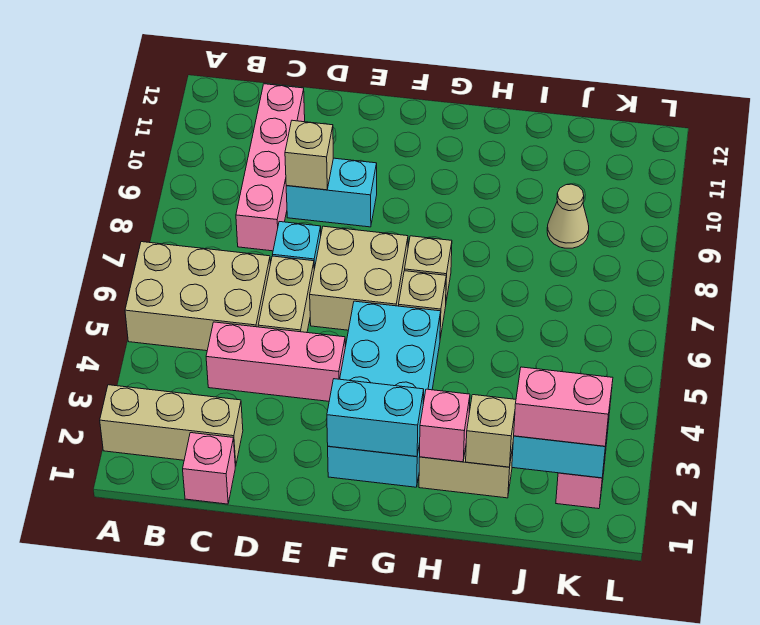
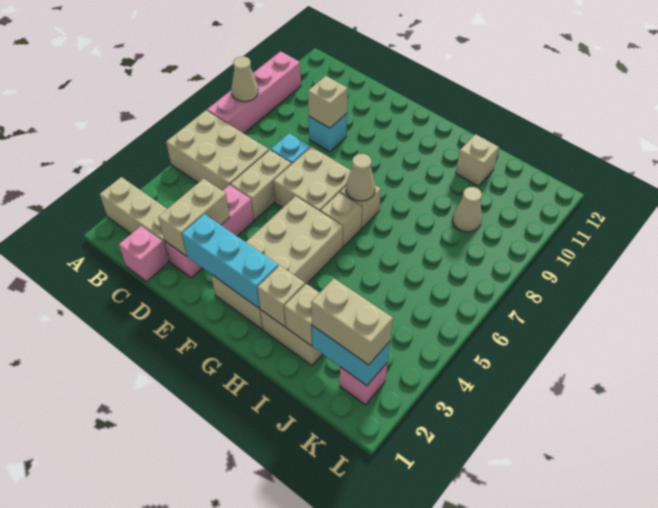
none -> tan 1x1 cone [231,56,258,102]
pink 1x3 brick [206,322,345,401] -> pink 1x3 brick turned to [165,185,254,278]
pink 1x4 brick [236,84,305,251] -> pink 1x4 brick moved to [207,51,301,133]
none -> tan 1x2 brick [158,179,230,256]
cyan 1x2 brick [286,158,377,227] -> cyan 1x1 brick [309,114,347,152]
cyan 2x4 brick [328,301,441,487] -> tan 2x4 brick [211,196,343,329]
cyan 1x2 brick [327,379,424,457] -> cyan 1x3 brick [182,214,278,308]
none -> tan 1x1 cone [346,154,375,201]
pink 1x1 brick [420,389,470,462] -> tan 1x1 brick [257,266,305,327]
none -> tan 1x1 brick [456,134,499,186]
pink 1x2 brick [514,367,613,446] -> tan 1x2 brick [311,278,393,365]

